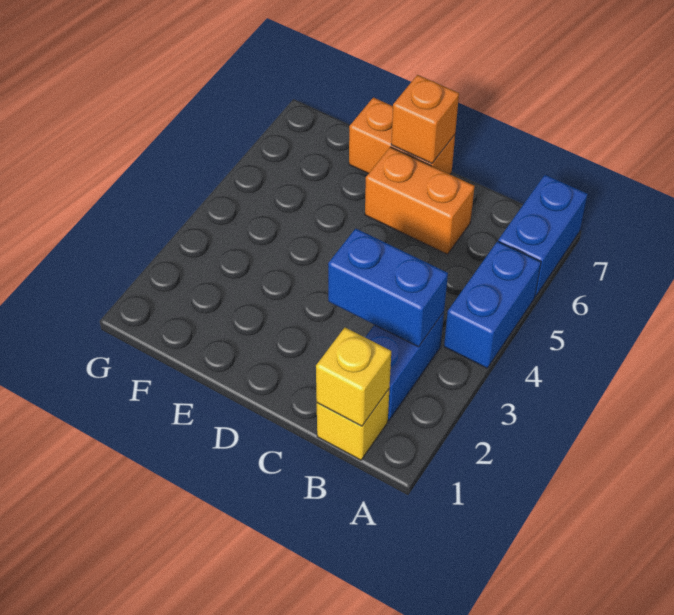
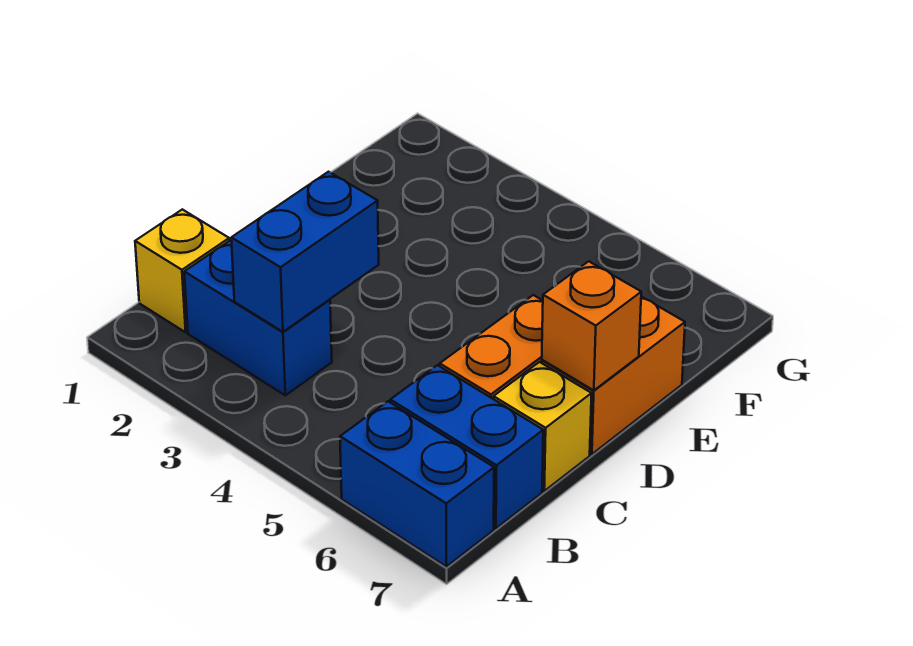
blue 1x2 brick [444,241,541,368] -> blue 1x2 brick moved to [390,365,543,528]
yellow 1x1 brick [316,328,391,426] -> yellow 1x1 brick moved to [494,362,592,491]

